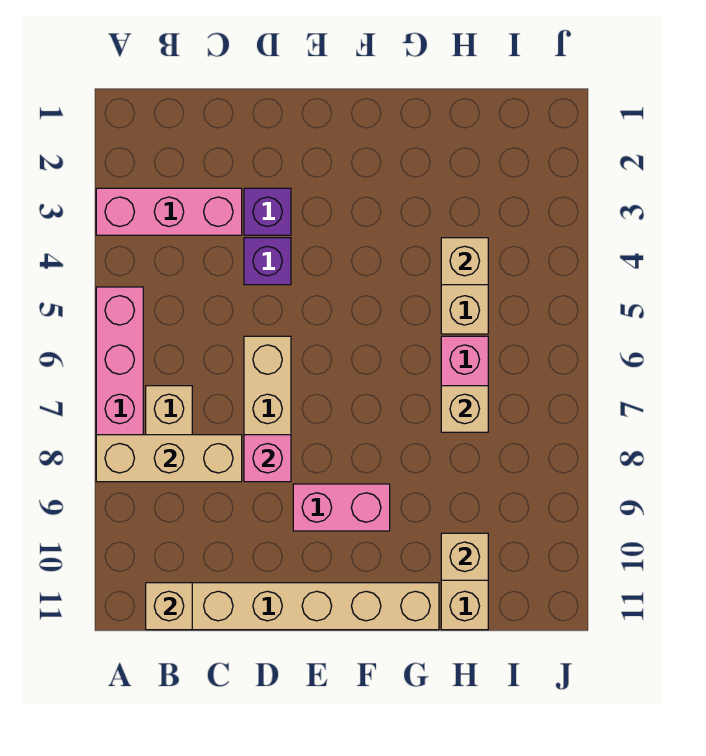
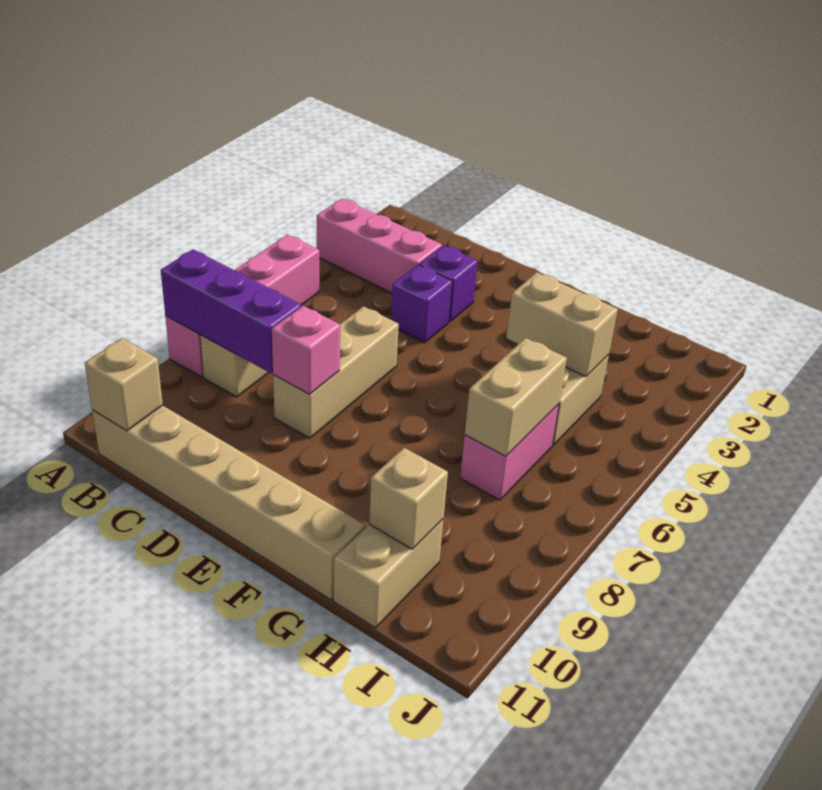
tan 1x3 brick [96,435,242,482] -> purple 1x3 brick [161,249,301,373]
pink 1x2 brick [293,484,390,531] -> none
tan 1x1 brick [441,238,488,285] -> tan 1x2 brick [506,272,618,377]
tan 1x1 brick [441,386,488,432] -> tan 1x2 brick [465,338,567,456]

